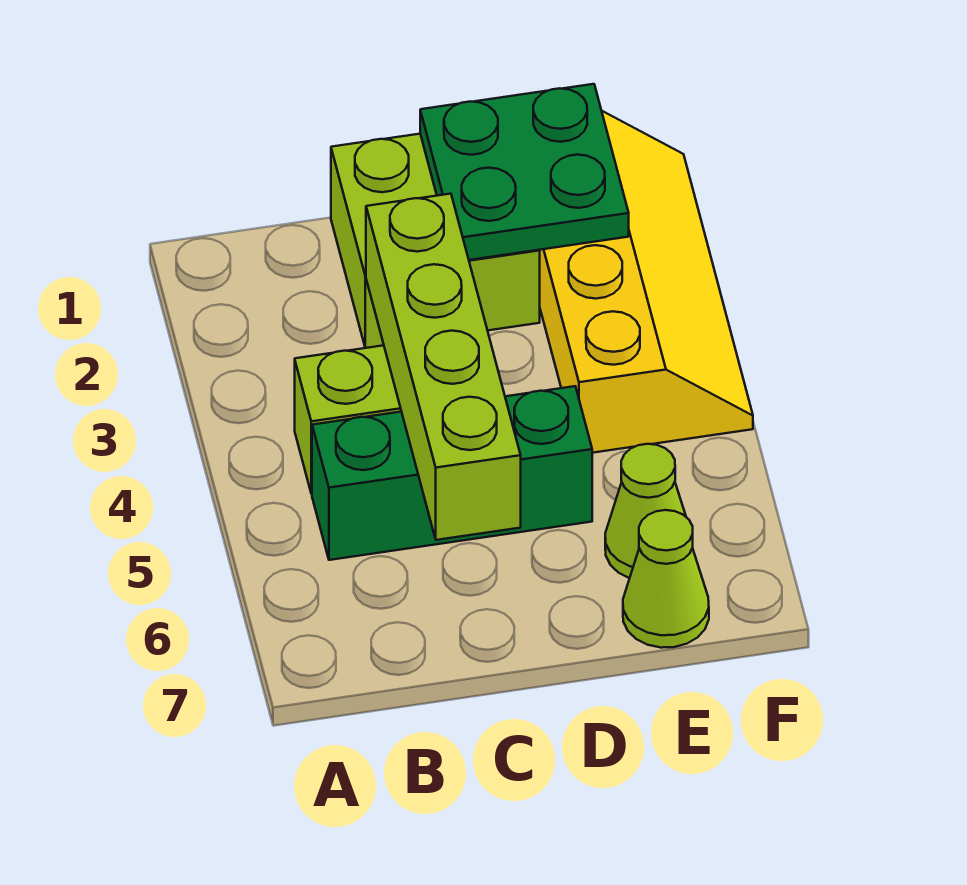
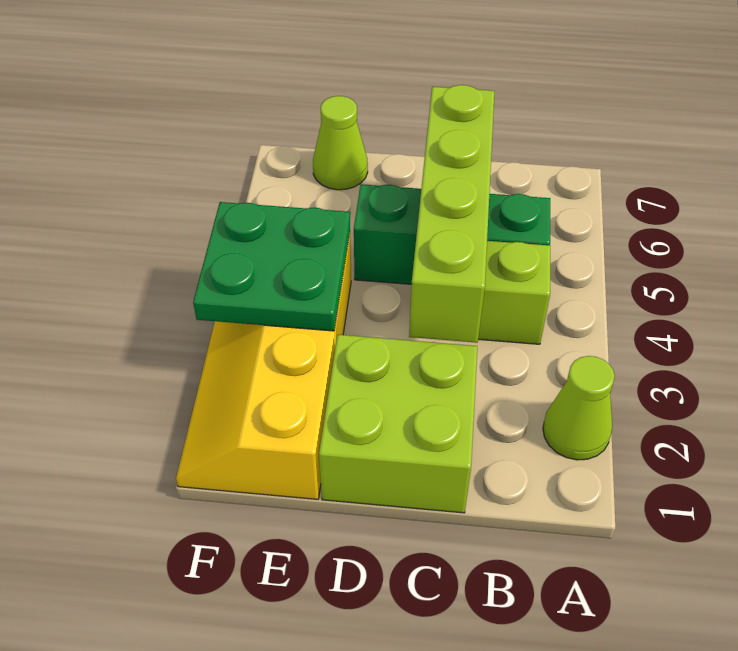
green 2x2 plate [420,84,629,260] -> green 2x2 plate moved to [193,202,350,331]
lime 1x1 cone [605,444,686,578] -> lime 1x1 cone moved to [543,356,615,460]

